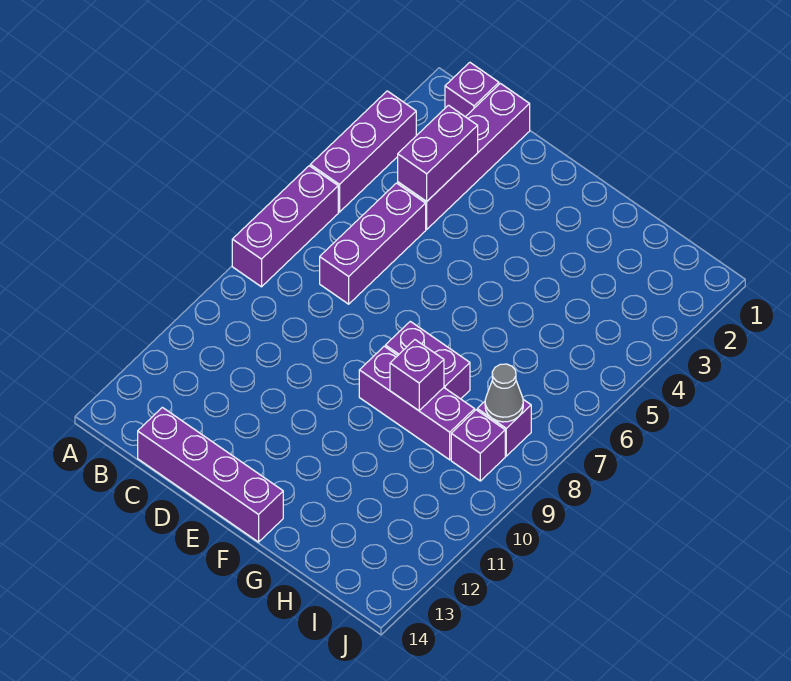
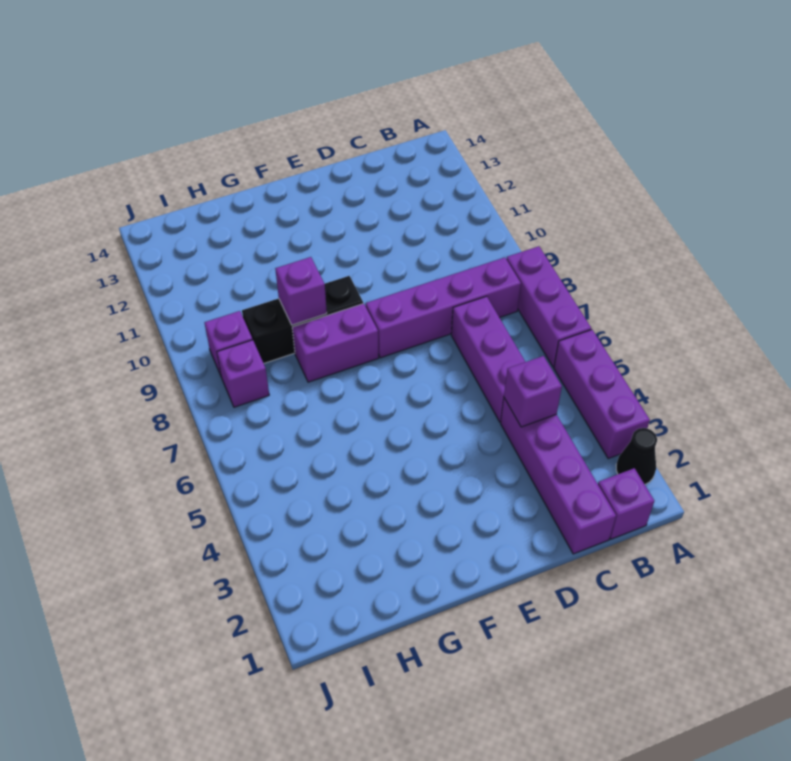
none -> black 1x1 cone [616,428,657,484]
purple 1x2 brick [398,105,478,201] -> purple 1x1 brick [504,356,562,427]
purple 1x4 brick [138,407,283,542] -> purple 1x4 brick moved to [366,257,521,358]
purple 1x3 brick [359,346,475,460] -> black 1x3 brick [242,276,363,363]
grey 1x1 cone [485,364,523,422] -> none

